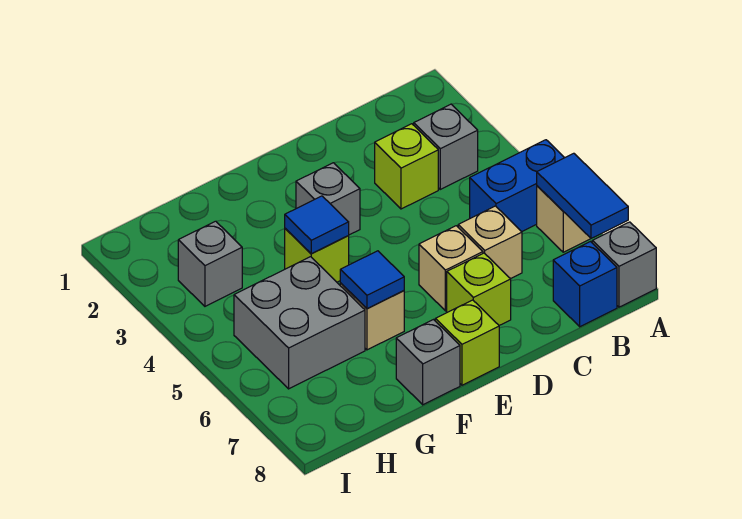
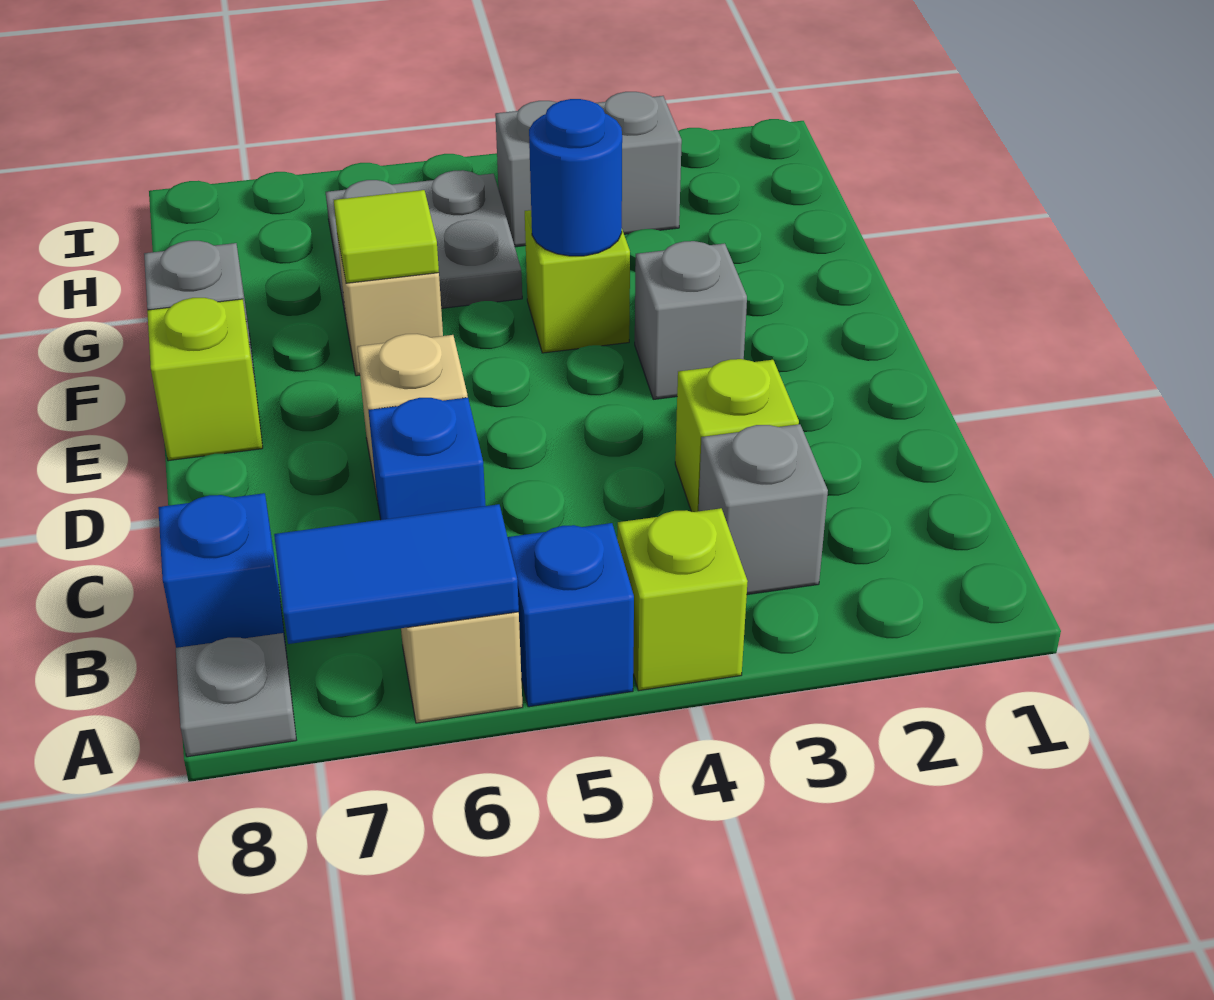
blue 1x2 brick [470,140,564,232] -> blue 1x1 brick [508,523,634,707]
grey 1x1 brick [592,222,656,307] -> grey 1x1 plate [176,633,296,757]
tan 1x1 brick [458,206,522,279] -> blue 1x1 brick [368,398,486,520]
lime 1x1 brick [447,253,511,325] -> lime 1x1 brick moved to [617,508,748,691]
blue 1x1 tile [285,196,349,254] -> blue 1x1 round brick [529,99,622,256]
blue 1x1 tile [340,251,404,309] -> lime 1x1 tile [334,190,439,283]
grey 2x2 brick [234,257,365,389] -> grey 2x2 plate [326,170,522,316]
grey 1x1 brick [178,221,242,306] -> grey 1x2 brick [495,92,682,247]

